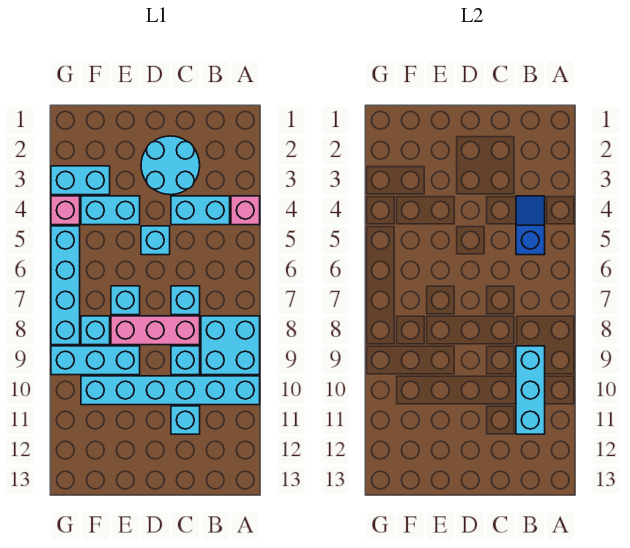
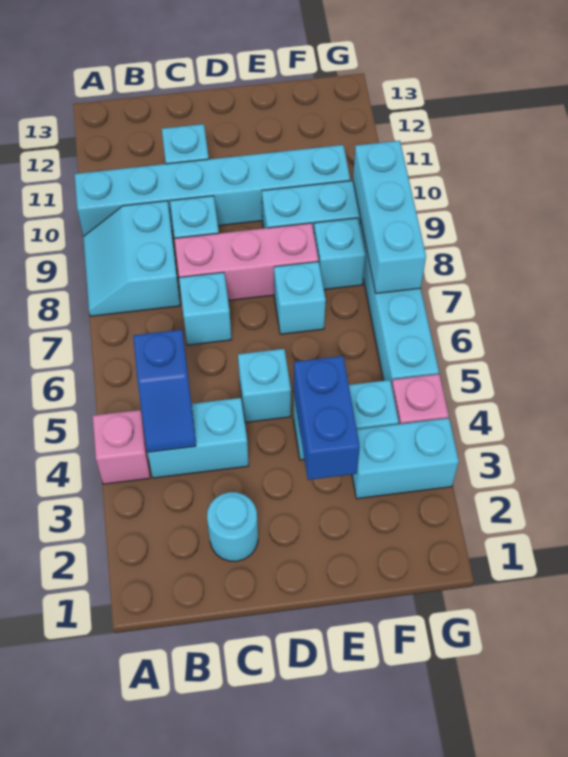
cyan 2x2 brick [201,316,260,375] -> cyan 2x2 slope [83,201,180,316]
cyan 1x3 brick [516,346,545,434] -> cyan 1x3 brick moved to [353,141,426,293]
cyan 2x2 round brick [141,136,200,195] -> cyan 1x1 round brick [207,492,258,561]
none -> blue 1x2 brick [294,356,360,480]

